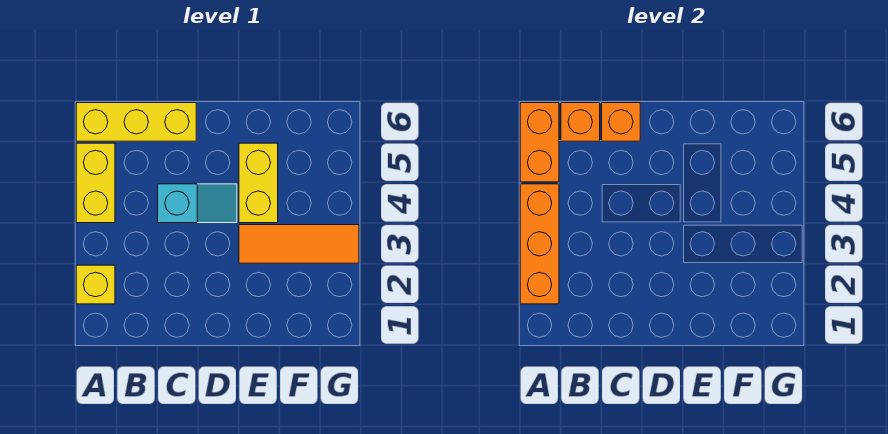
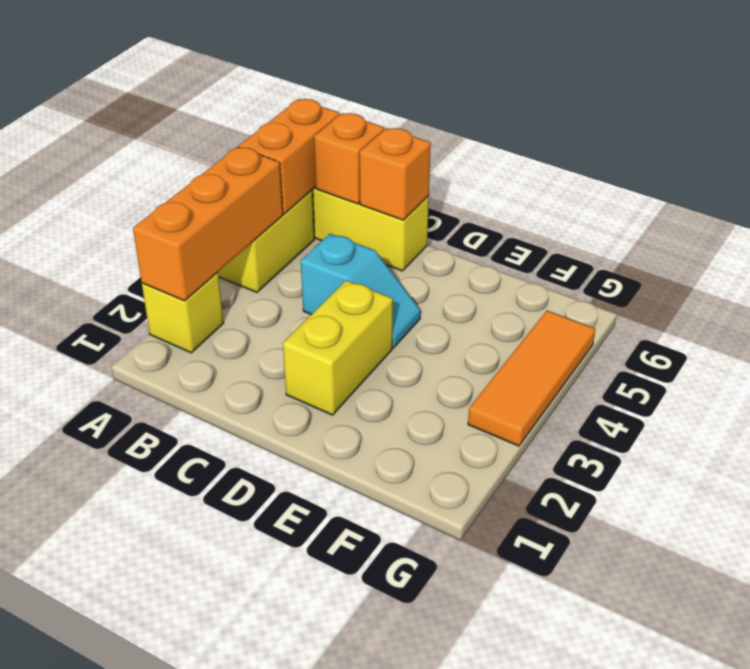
orange 1x3 tile [239,225,359,263] -> orange 1x3 tile turned to [468,311,595,446]
yellow 1x2 brick [239,143,278,223] -> yellow 1x2 brick moved to [283,280,393,415]

